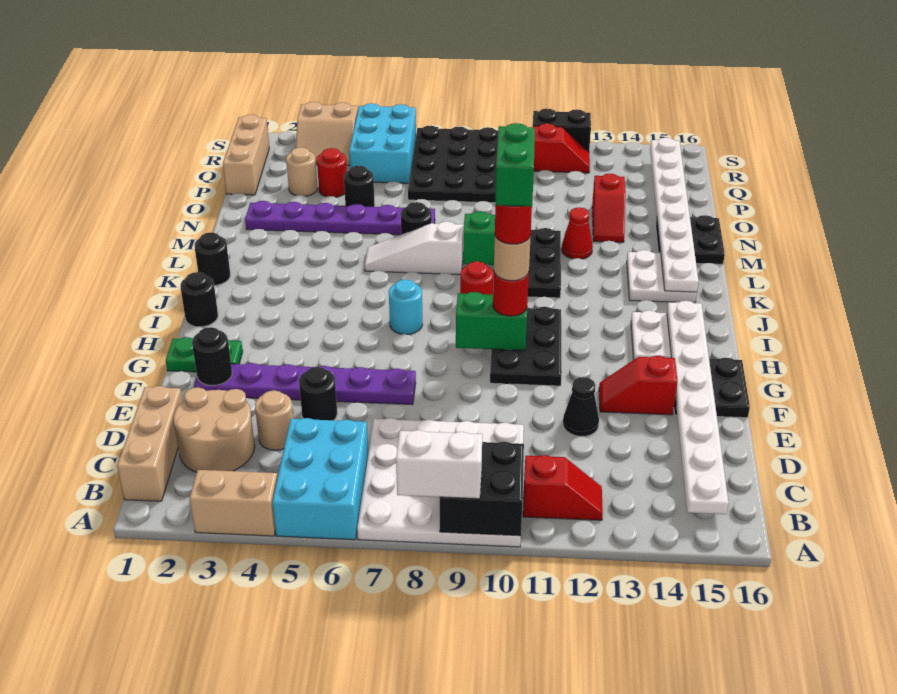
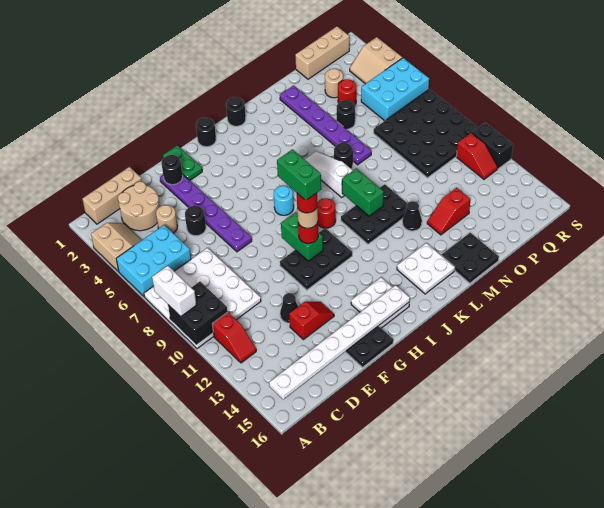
red 1x2 slope [599,356,677,415] -> red 1x2 slope turned to [289,302,334,340]
green 1x2 brick [495,123,535,207] -> green 1x2 brick turned to [277,149,321,200]
white 1x8 plate [650,138,699,292] -> none
red 1x1 cone [562,207,593,259] -> black 1x1 cone [403,201,422,231]

